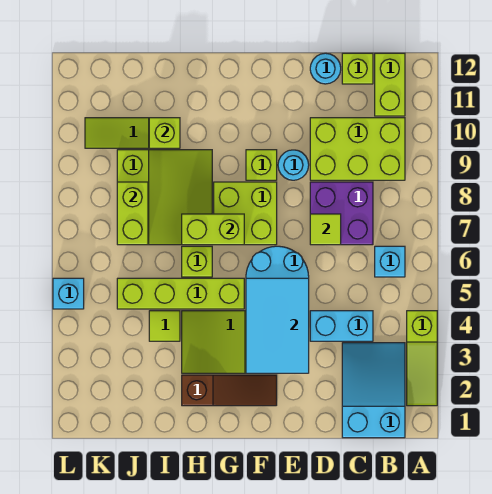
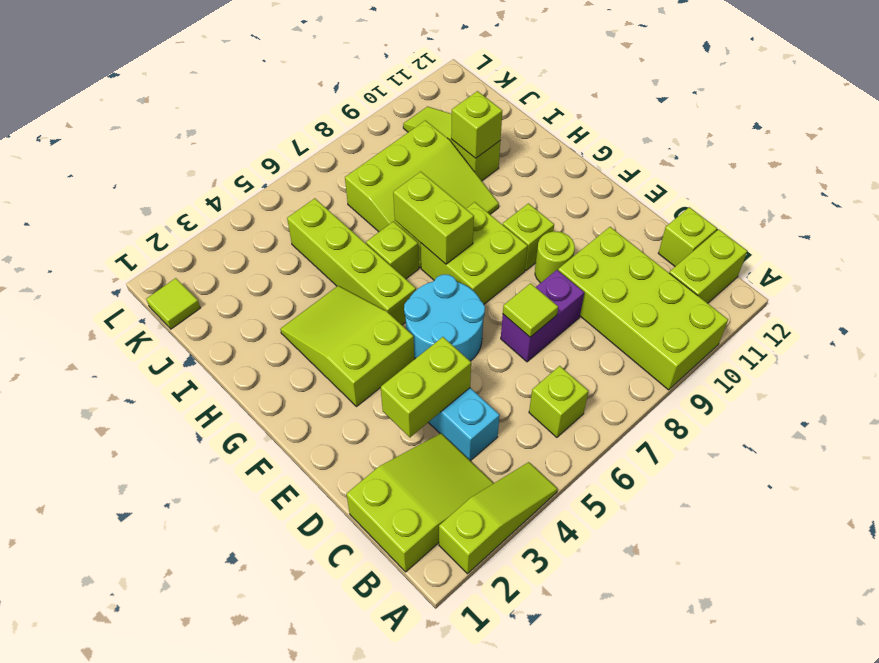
lime 1x3 slope [407,311,437,406] -> lime 1x3 slope turned to [439,462,558,574]
cyan 2x3 slope [342,343,405,438] -> lime 2x3 slope [346,433,494,572]
cyan 1x1 brick [375,246,405,277] -> lime 1x1 brick [529,366,589,437]
lime 2x3 brick [310,118,405,180] -> lime 2x4 brick [558,227,728,390]
purple 2x2 brick [310,182,373,245] -> purple 1x2 brick [501,270,584,362]
cyan 1x1 round brick [310,53,341,84] -> none
cyan 2x3 tile [246,278,309,373] -> none
cyan 1x1 round brick [278,150,309,180] -> lime 1x1 round brick [535,231,575,283]
brown 1x3 slope [182,375,277,406] -> none
lime 1x1 tile [149,311,180,341] -> lime 1x1 tile moved to [146,278,200,329]
lime 1x2 brick [117,182,148,245] -> lime 1x2 brick moved to [381,337,471,437]
cyan 1x1 brick [53,278,84,309] -> none

